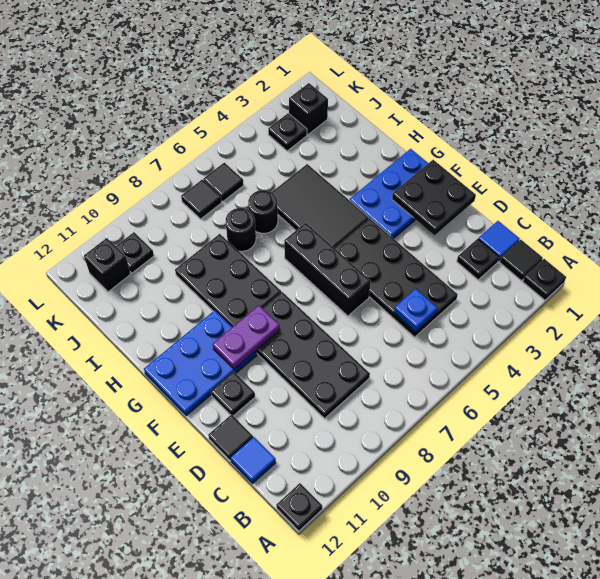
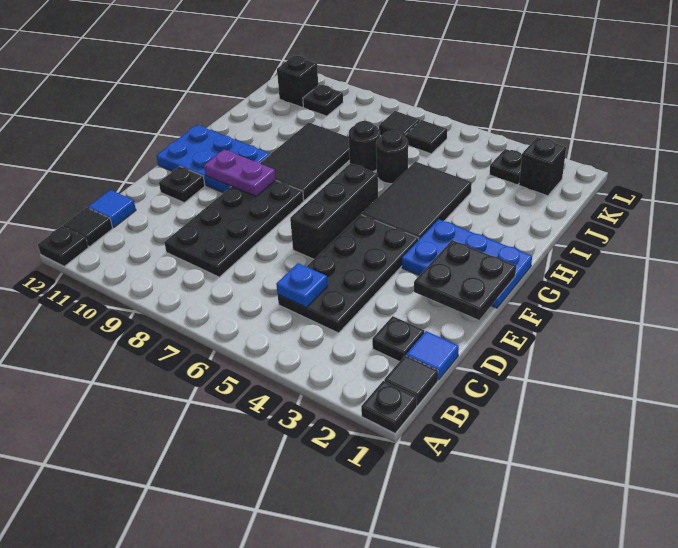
black 1x1 tile [208,414,253,460] -> black 1x1 tile moved to [63,208,113,247]
black 2x3 plate [175,234,281,327] -> black 2x3 tile [260,123,350,200]

